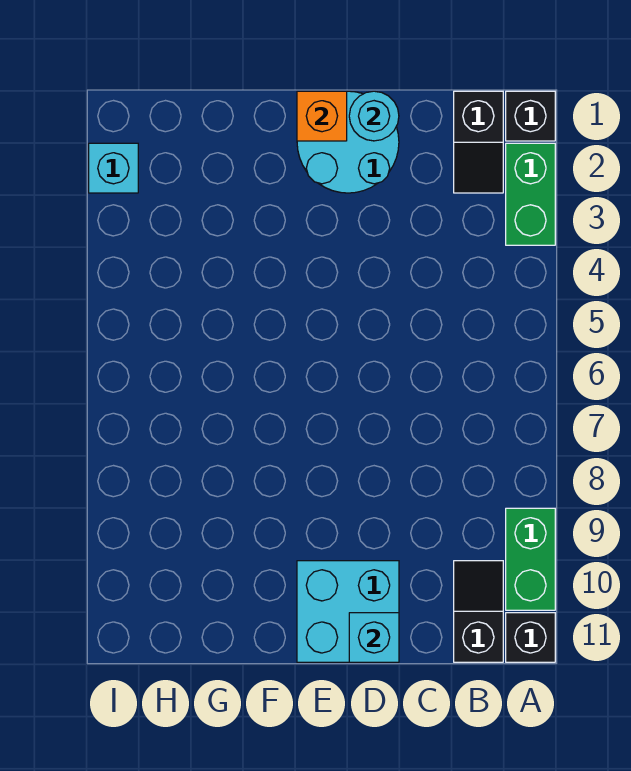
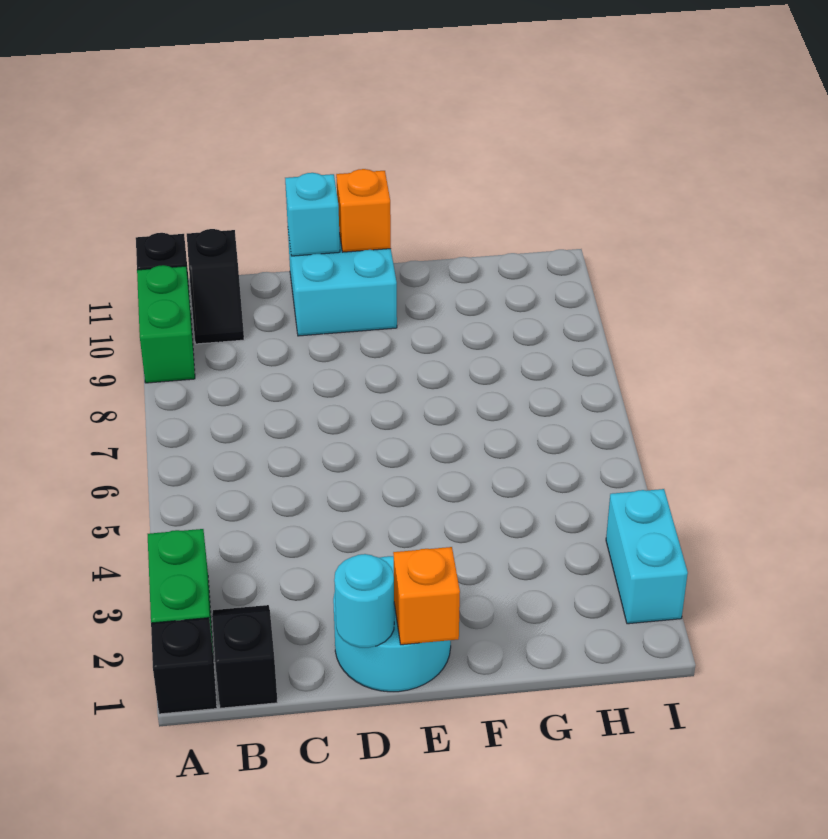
none -> orange 1x1 brick [336,169,391,252]
cyan 1x1 brick [89,143,138,193] -> cyan 1x2 brick [606,489,688,624]

